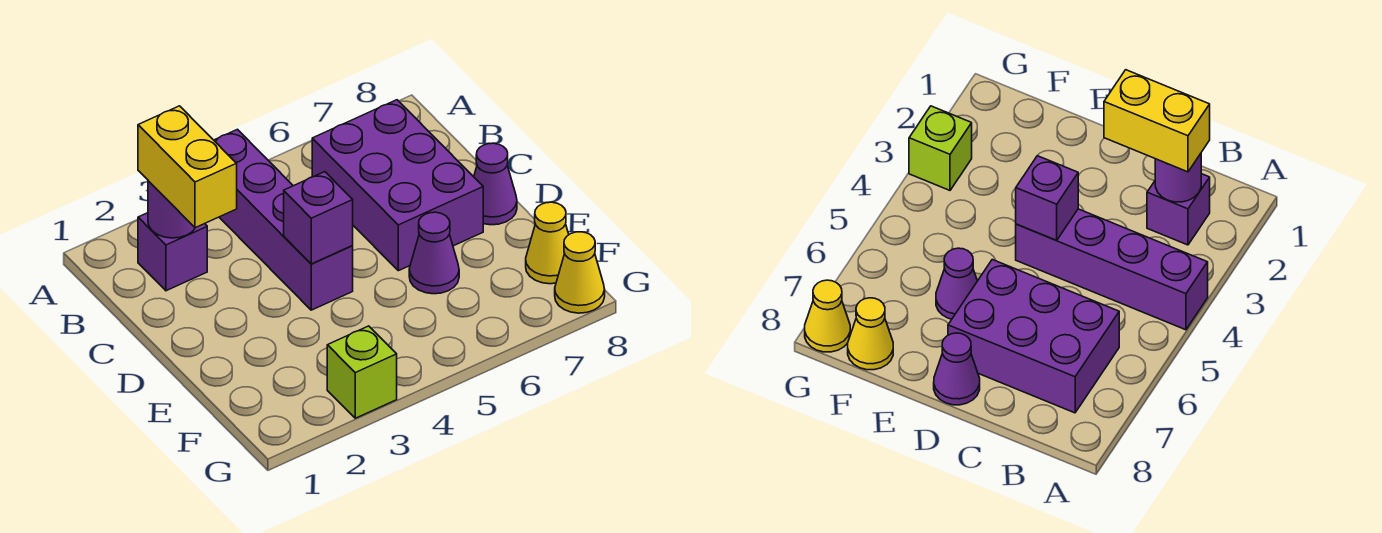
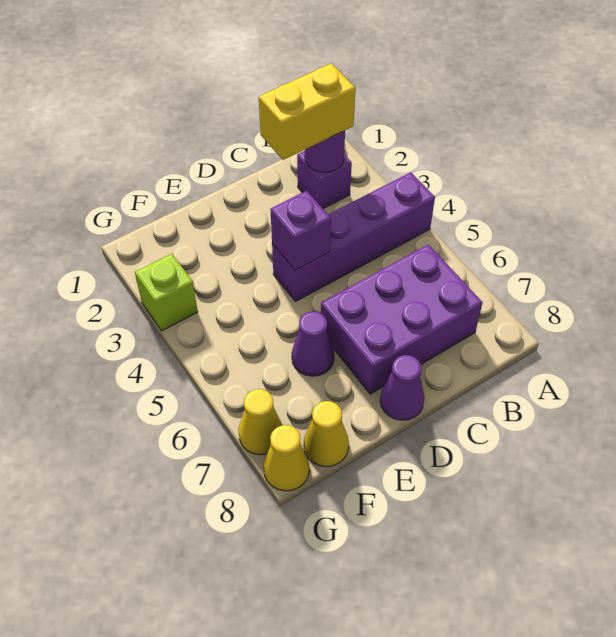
none -> yellow 1x1 cone [239,389,283,455]

